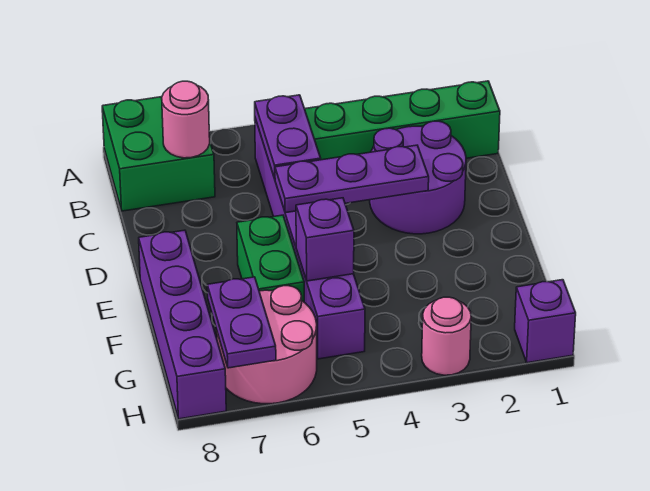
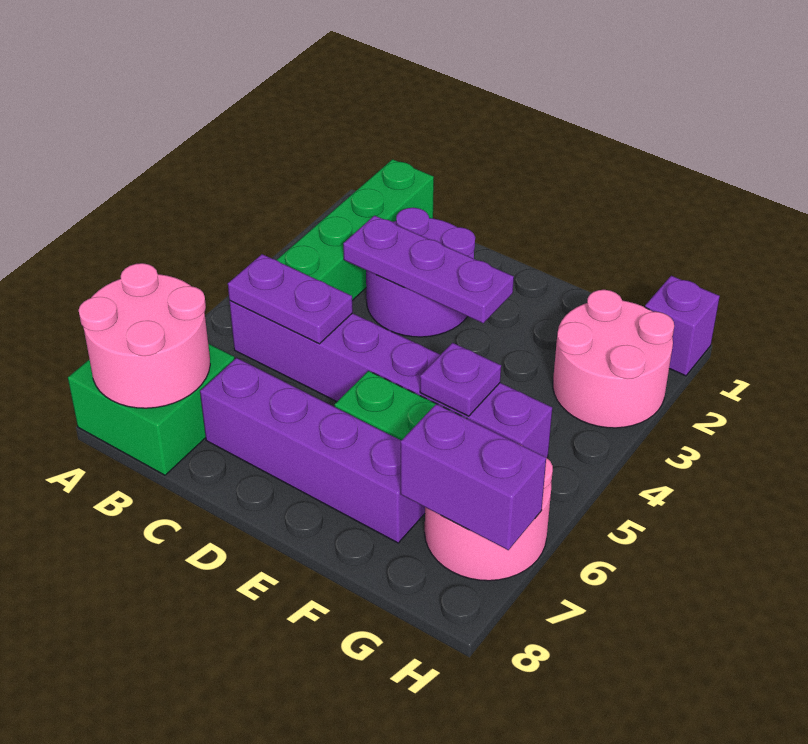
pink 1x1 round brick [162,81,210,158] -> pink 2x2 round brick [79,263,210,408]
purple 1x3 plate [275,145,429,213] -> purple 1x3 plate turned to [343,216,514,323]
purple 1x4 brick [139,230,226,419] -> purple 1x4 brick moved to [200,358,425,543]
purple 1x1 brick [296,198,354,281] -> purple 1x1 plate [420,343,501,416]
purple 1x2 plate [207,277,276,368] -> purple 1x2 brick [401,404,546,550]
pink 1x1 round brick [422,297,471,375] -> pink 2x2 round brick [553,290,674,428]

